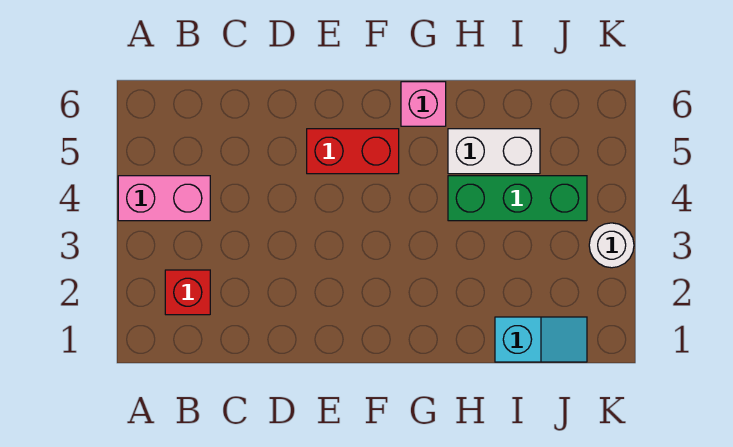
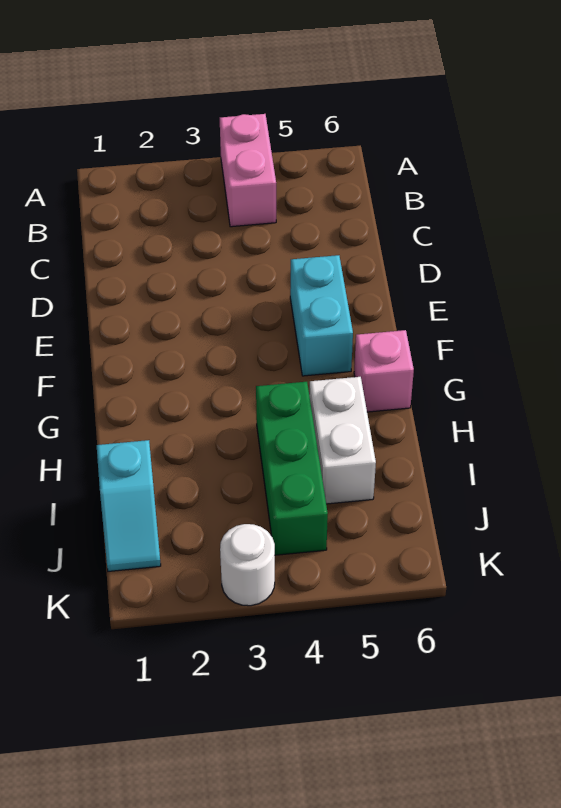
red 1x1 brick [165,270,210,315] -> none
red 1x2 brick [307,129,399,174] -> cyan 1x2 brick [290,255,353,376]

